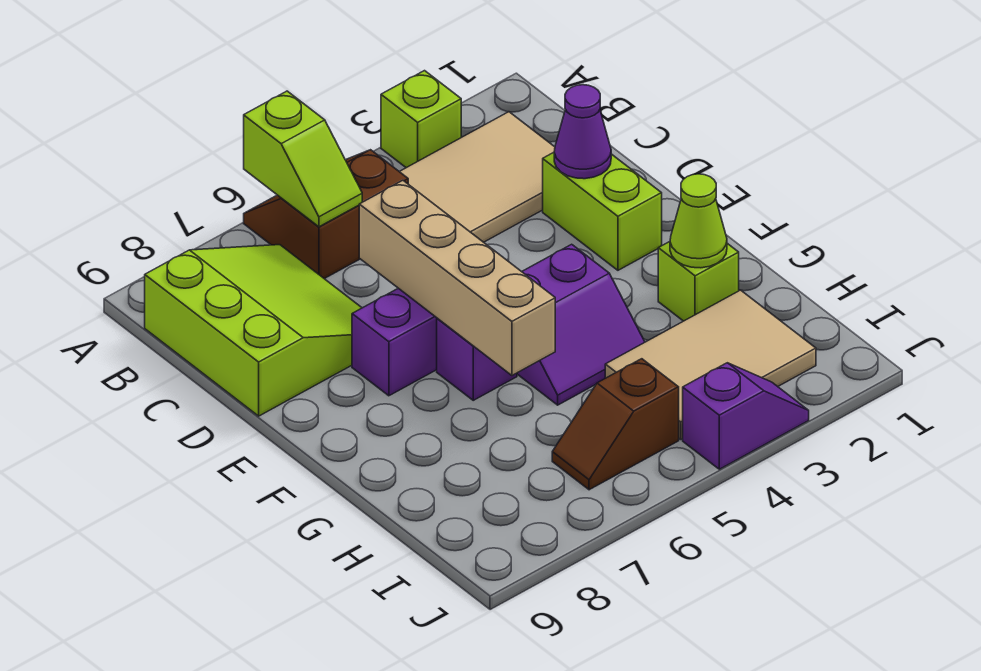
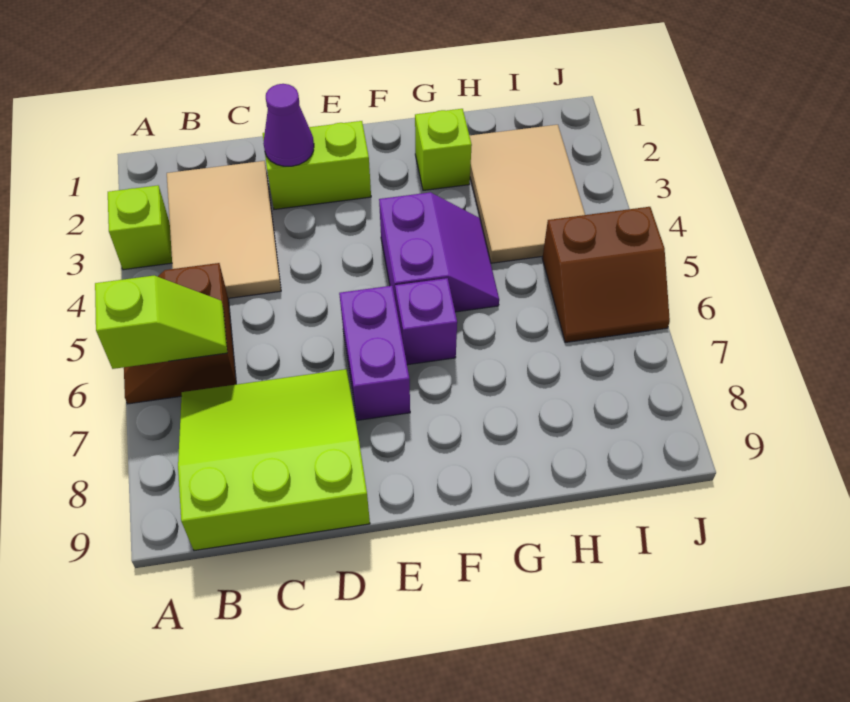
tan 1x4 brick [359,180,555,375] -> none
lime 1x1 cone [670,174,727,268] -> none
brown 1x2 slope [552,359,679,490] -> brown 2x2 slope [542,207,670,343]
purple 1x2 slope [683,363,809,469] -> none

